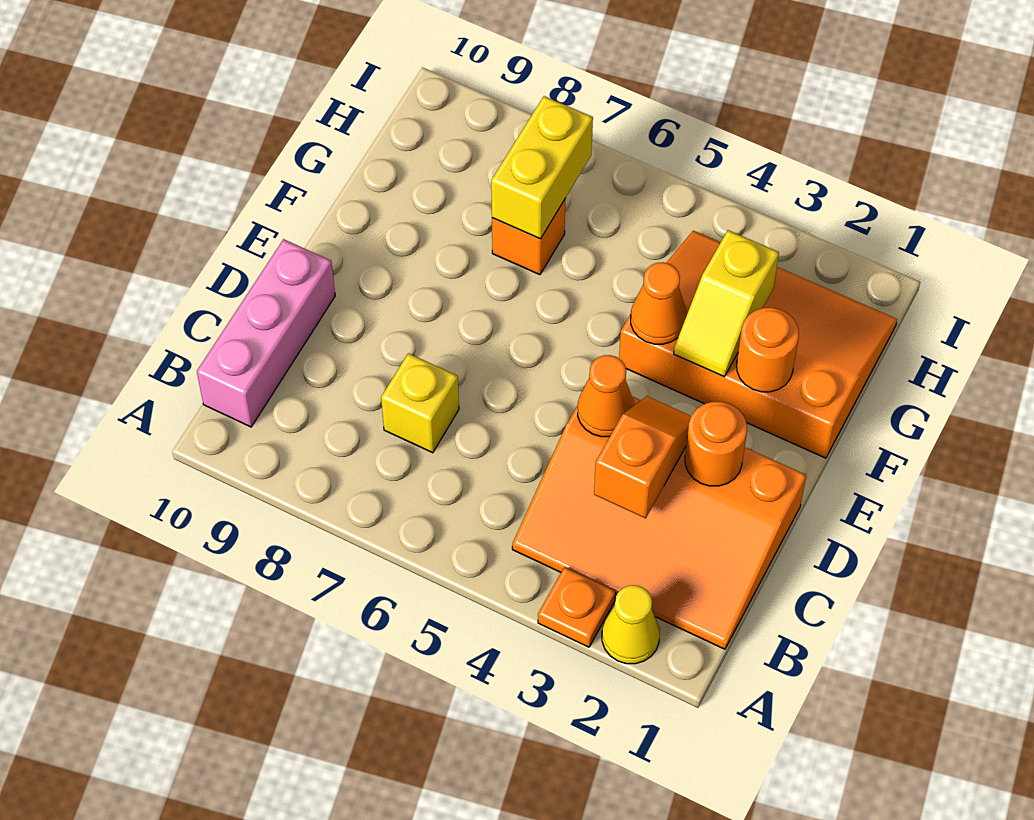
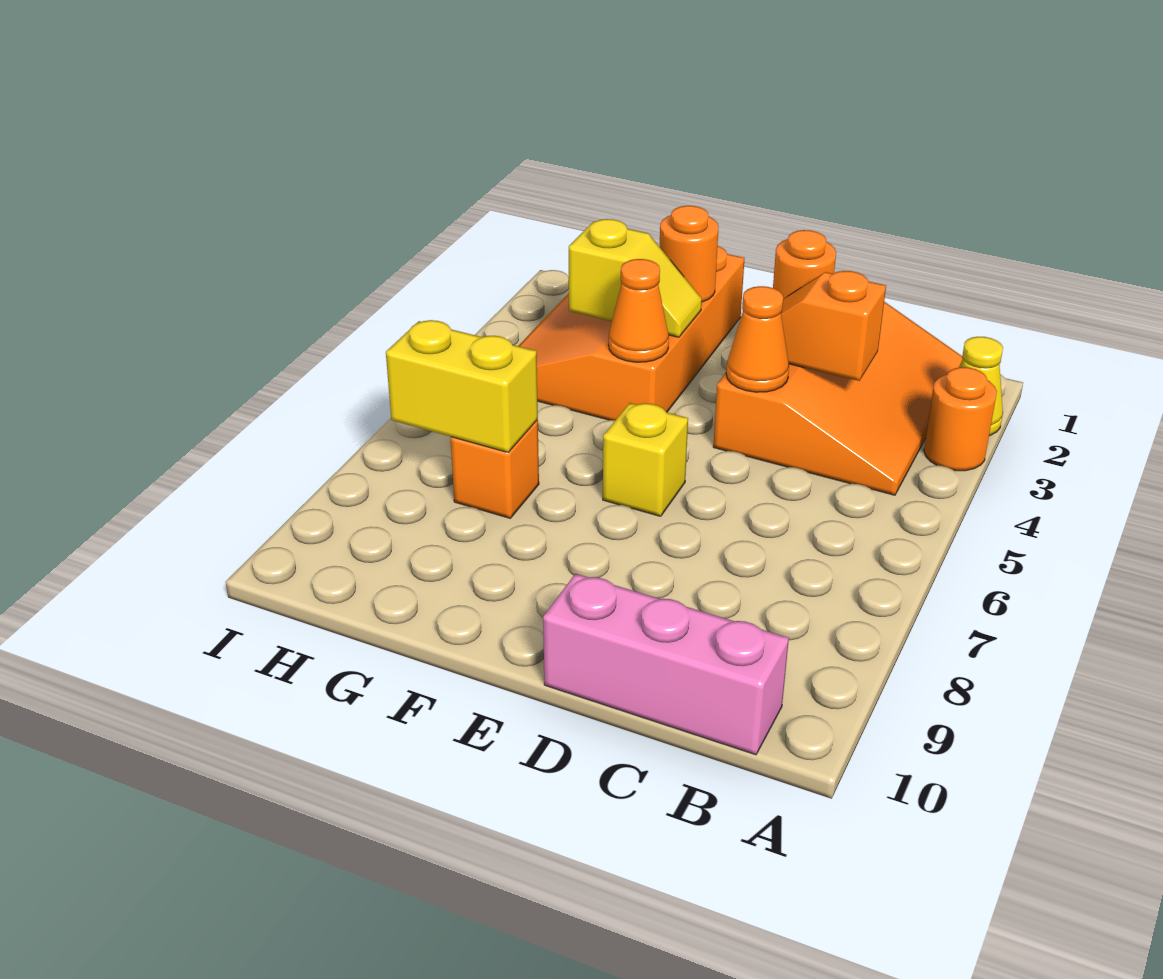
orange 1x1 plate [538,567,616,647] -> orange 1x1 round brick [924,367,997,471]
yellow 1x1 brick [381,353,459,453] -> yellow 1x1 brick moved to [603,403,688,516]

